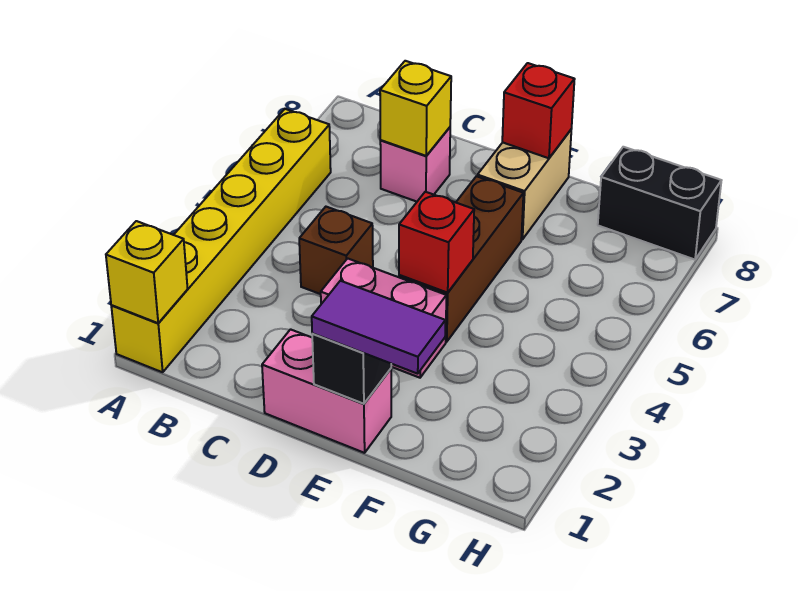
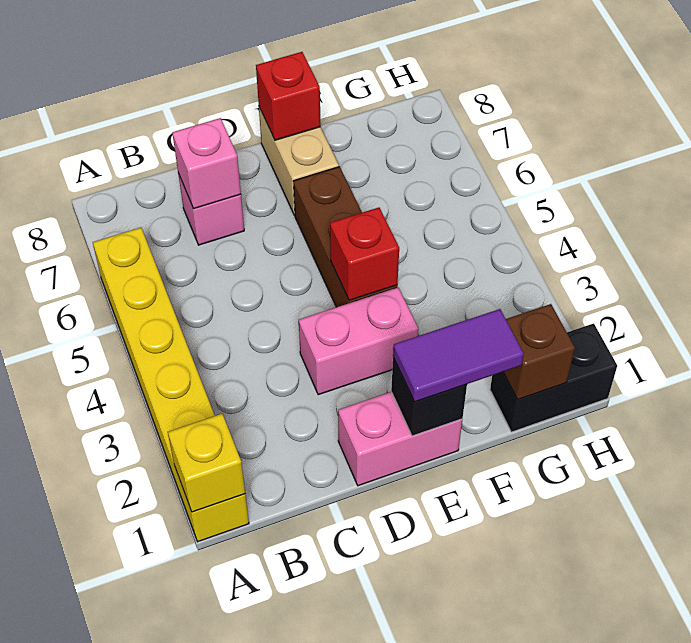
brown 1x1 brick [299,207,373,294] -> brown 1x1 brick moved to [503,304,575,399]
yellow 1x1 brick [380,61,451,156] -> pink 1x1 brick [172,118,241,209]
black 1x2 brick [598,147,721,260] -> black 1x2 brick moved to [490,323,617,432]

